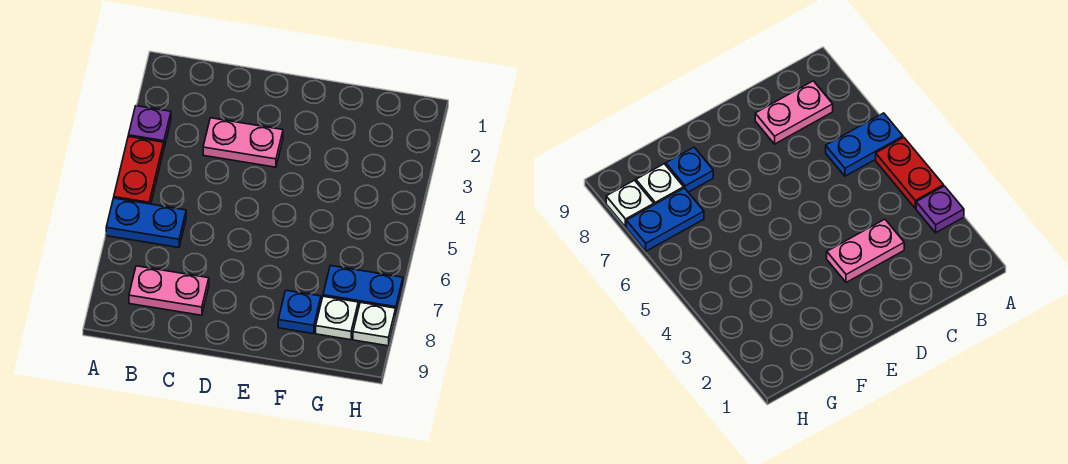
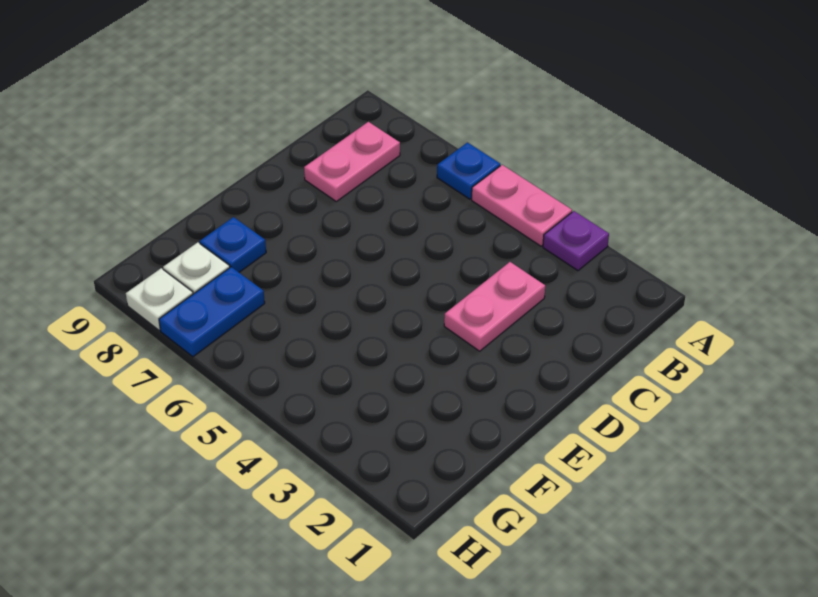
red 1x2 plate [114,137,164,204] -> pink 1x2 plate [472,165,572,246]
blue 1x2 plate [106,198,186,248] -> blue 1x1 plate [437,142,500,199]

